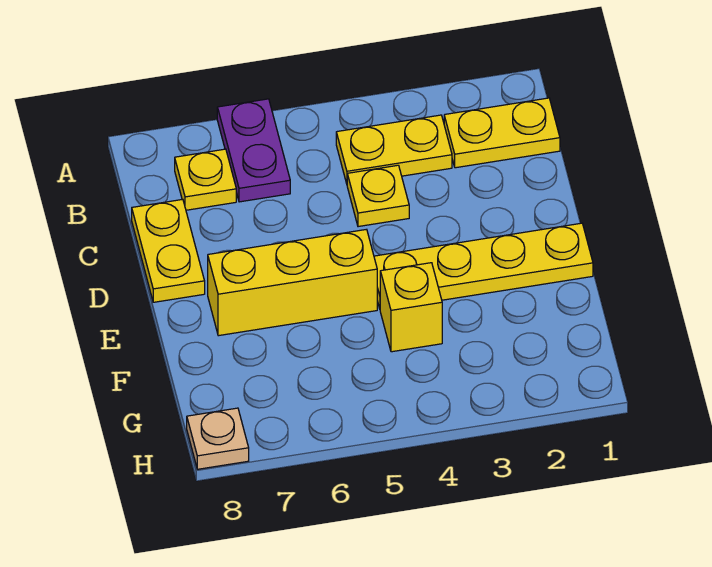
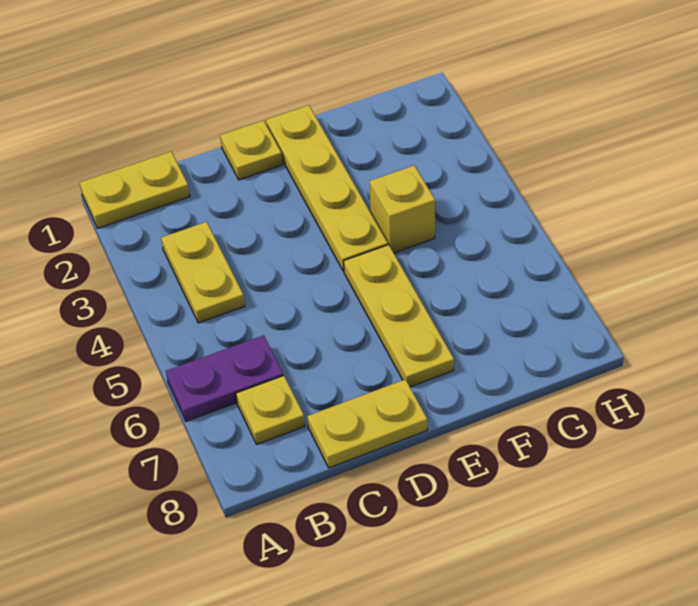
yellow 1x2 plate [444,98,560,168] -> yellow 1x2 plate turned to [80,152,190,228]
yellow 1x1 plate [347,165,409,227] -> yellow 1x1 plate moved to [220,120,282,180]
yellow 1x3 brick [208,229,377,336] -> yellow 1x3 plate [344,245,454,387]
tan 1x1 plate [187,408,249,469] -> none

